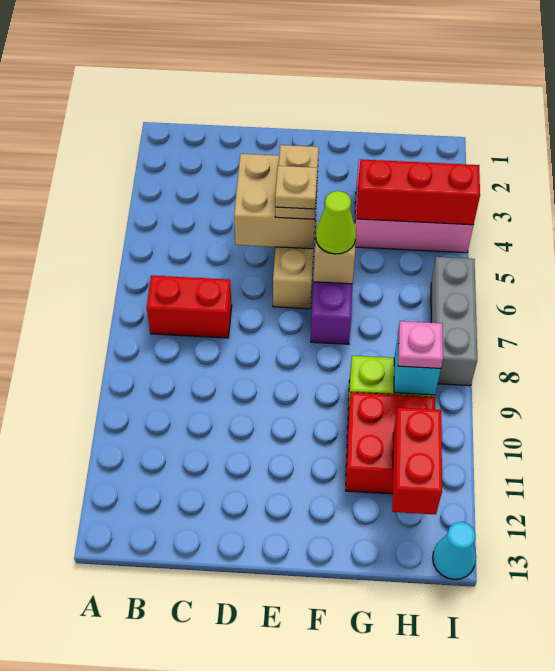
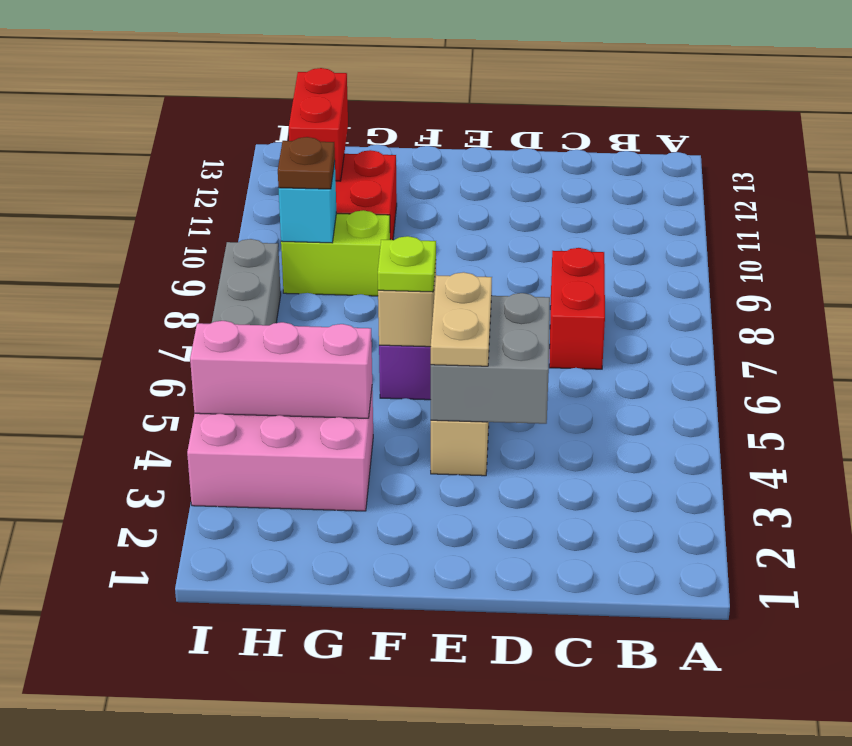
red 1x2 brick [146,275,232,338] -> red 1x2 brick turned to [549,248,605,369]
tan 2x2 brick [234,154,318,249] -> grey 2x2 brick [431,293,550,424]
tan 1x1 plate [275,166,317,209] -> none
lime 1x1 cone [316,191,356,254] -> lime 1x1 plate [378,236,436,292]
red 1x3 brick [357,159,480,225] -> pink 1x3 brick [190,321,372,418]
pink 1x1 plate [398,321,443,368] -> brown 1x1 plate [278,137,335,189]
cyan 1x1 cone [433,522,476,580] -> none

